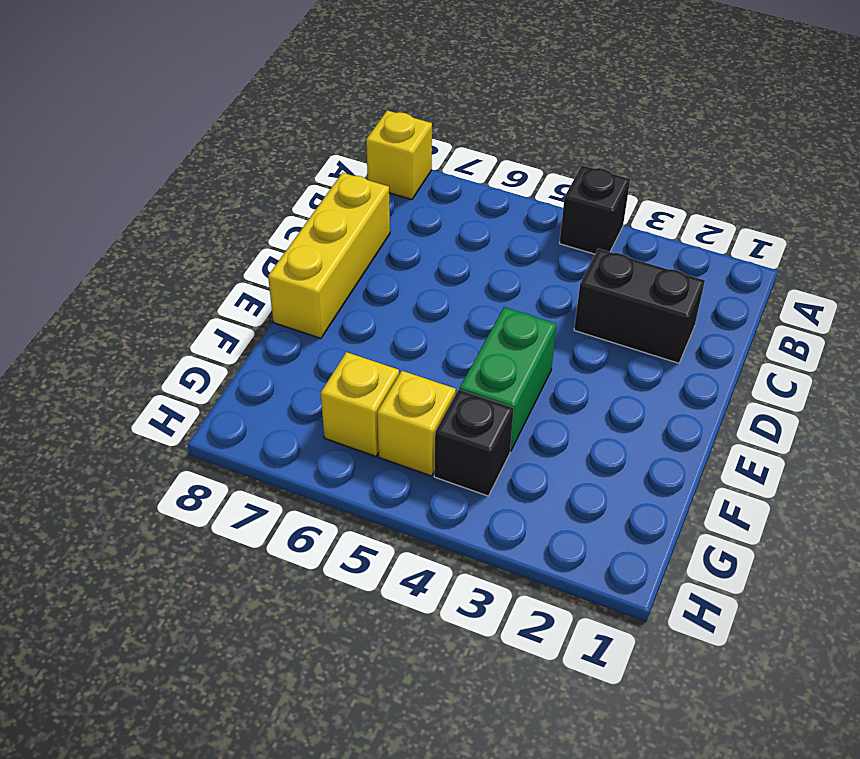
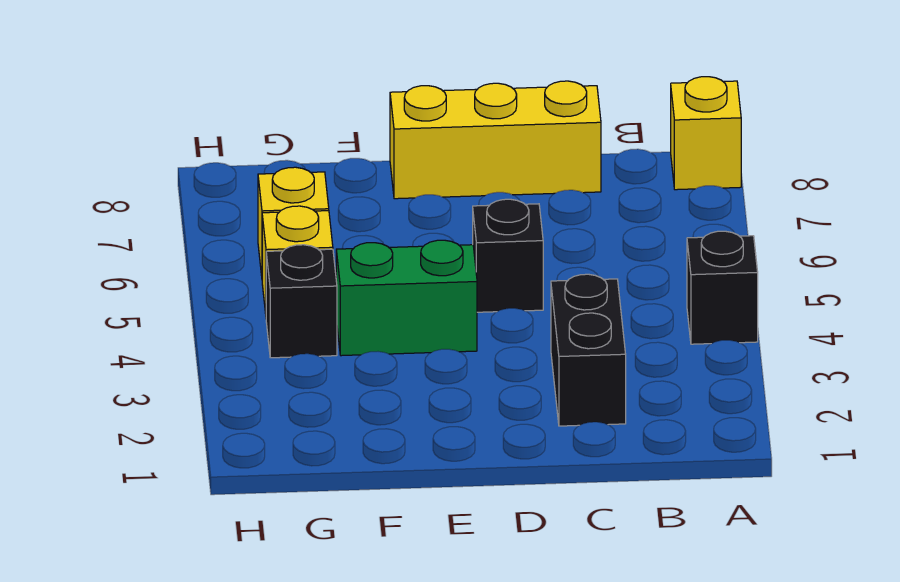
none -> black 1x1 brick [473,199,543,312]

